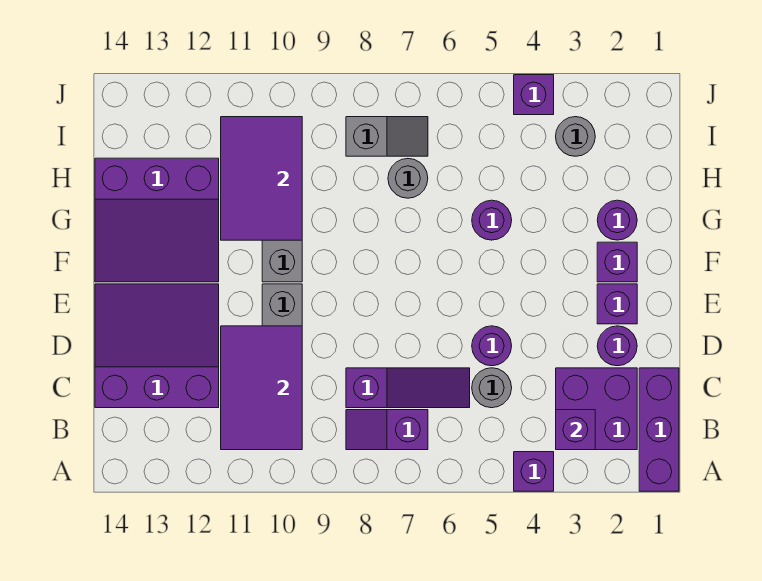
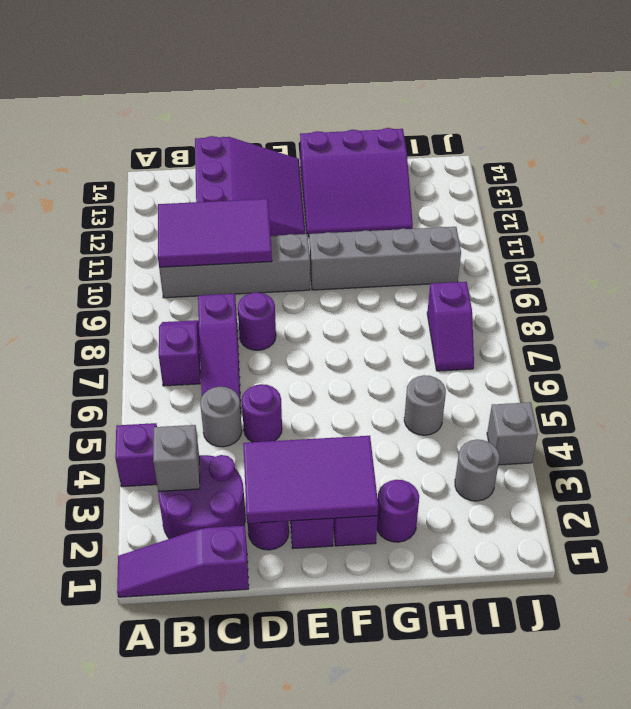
purple 1x3 brick [639,368,679,491] -> purple 1x3 slope [117,526,249,597]
purple 2x2 brick [556,368,637,450] -> purple 2x2 round brick [158,455,246,539]
purple 1x1 brick [556,410,595,450] -> grey 1x1 brick [153,425,200,491]
purple 3x3 slope [95,158,219,282] -> purple 3x3 slope turned to [300,128,413,237]
purple 1x1 round brick [472,200,512,240] -> purple 1x1 round brick moved to [238,292,276,350]
purple 2x3 tile [221,117,302,240] -> purple 2x3 tile moved to [243,436,378,523]
grey 1x1 round brick [388,159,428,198] -> grey 1x1 round brick moved to [404,375,446,435]
grey 1x2 slope [346,117,428,156] -> purple 1x2 slope [427,282,474,371]
purple 1x1 brick [514,75,554,115] -> grey 1x1 brick [487,402,538,465]

